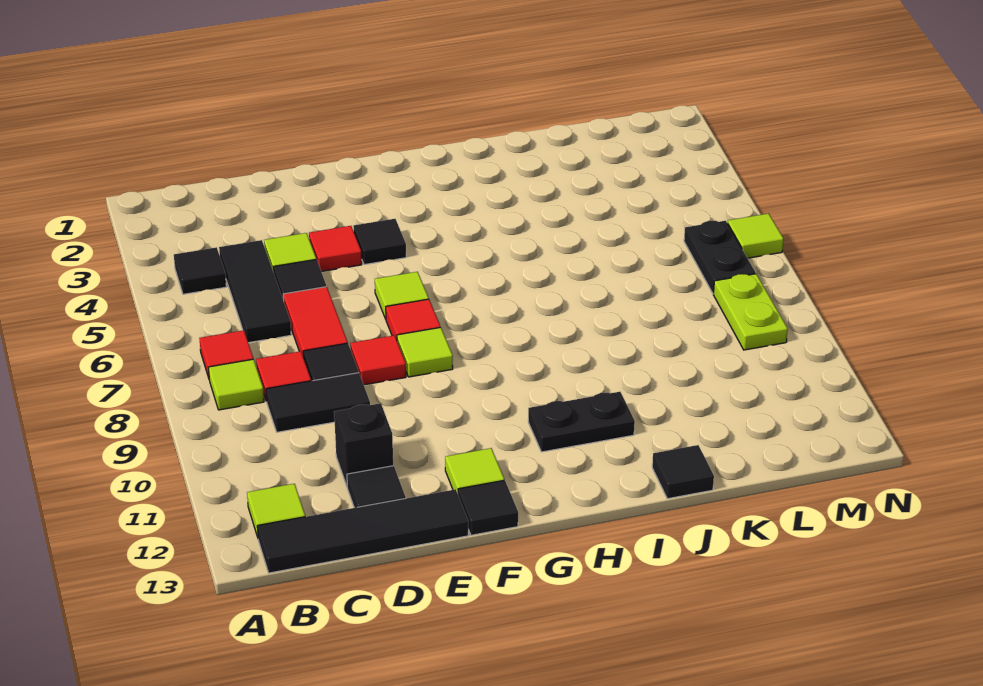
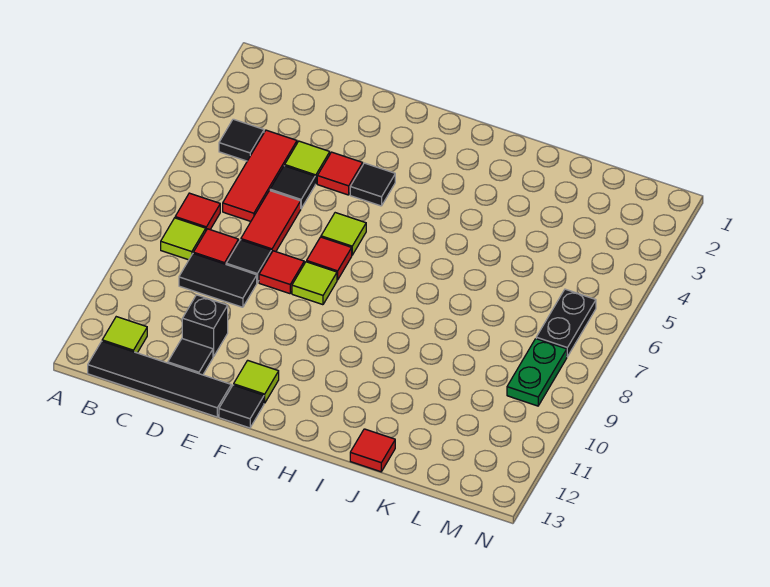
black 1x3 tile [219,240,291,343] -> red 1x3 tile [223,130,297,221]
black 1x2 plate [528,392,635,452] -> none
black 1x1 tile [652,445,714,499] -> red 1x1 tile [350,429,395,472]
lime 1x2 plate [714,274,788,350] -> green 1x2 plate [507,339,567,406]
lime 1x1 tile [728,214,783,258] -> none

